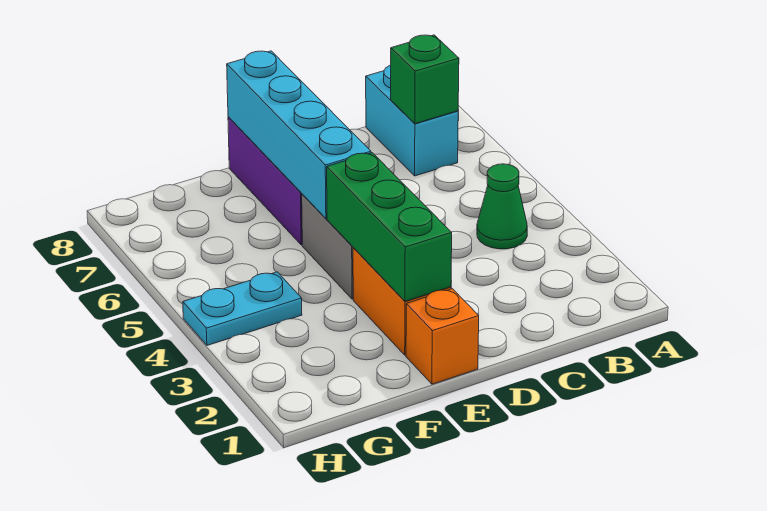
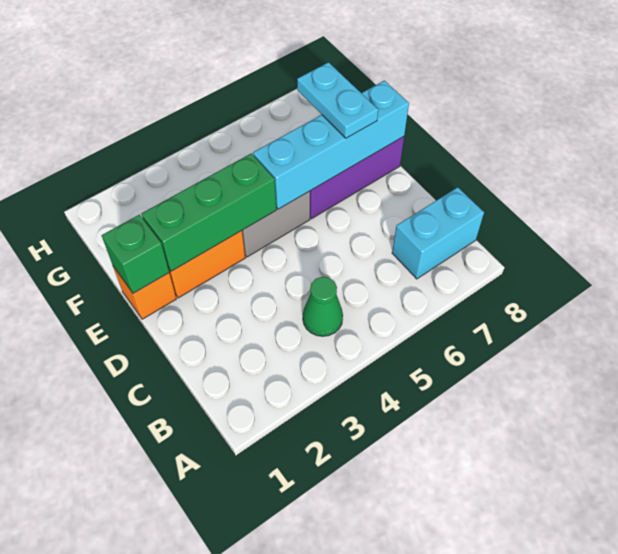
green 1x1 brick [391,35,459,124] -> green 1x1 brick moved to [102,215,169,293]
cyan 1x2 plate [183,272,302,345] -> cyan 1x2 plate moved to [297,62,378,138]

